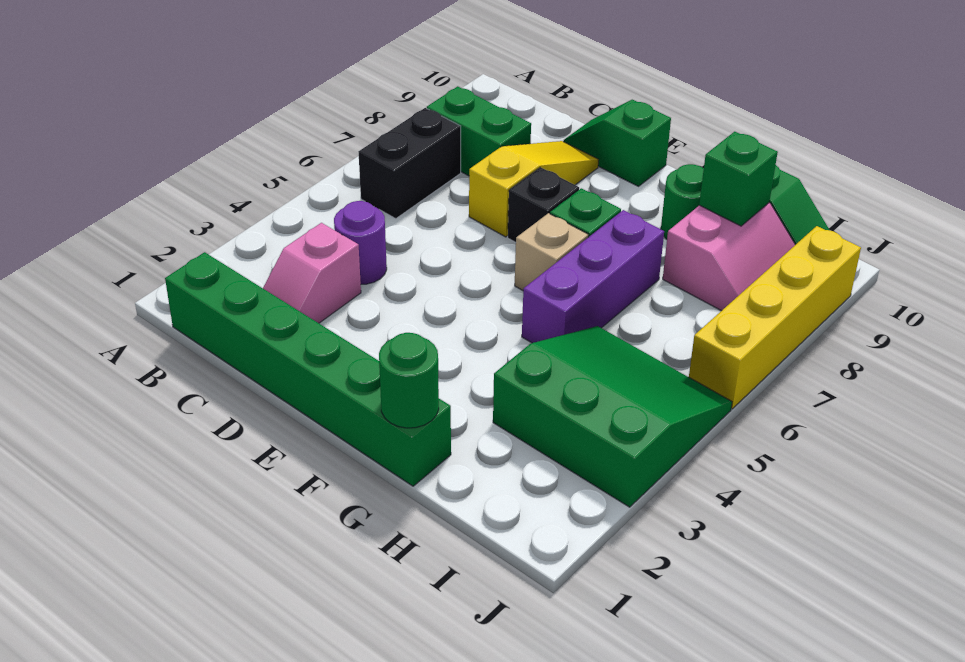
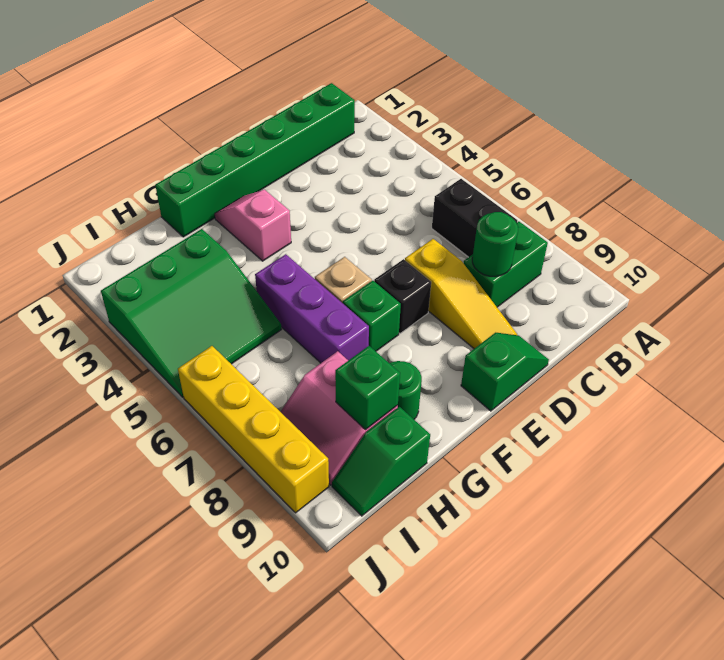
pink 1x2 slope [263,223,361,323] -> pink 1x2 slope moved to [215,190,291,261]
purple 1x1 round brick [334,201,387,284] -> none
green 1x1 round brick [379,333,439,428] -> green 1x1 round brick moved to [472,212,518,277]

